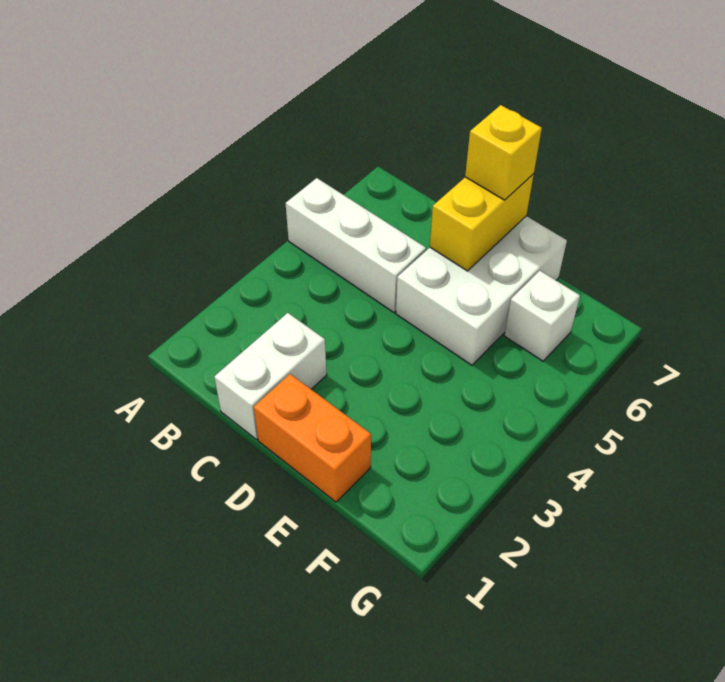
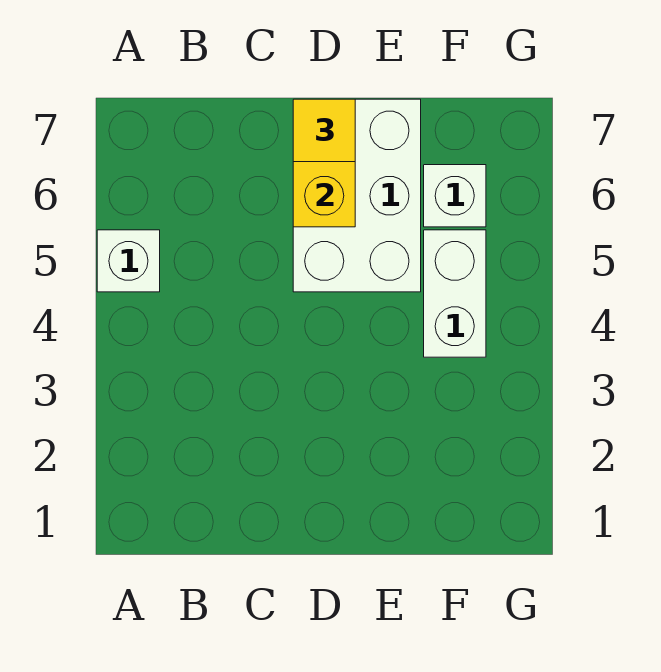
white 1x3 brick [286,178,426,312] -> white 1x1 brick [97,230,160,292]
white 1x2 brick [214,313,327,440] -> white 1x2 brick moved to [424,230,486,357]
orange 1x2 brick [254,374,371,502] -> none
yellow 1x1 brick [465,105,542,200] -> yellow 1x1 tile [293,99,355,162]

